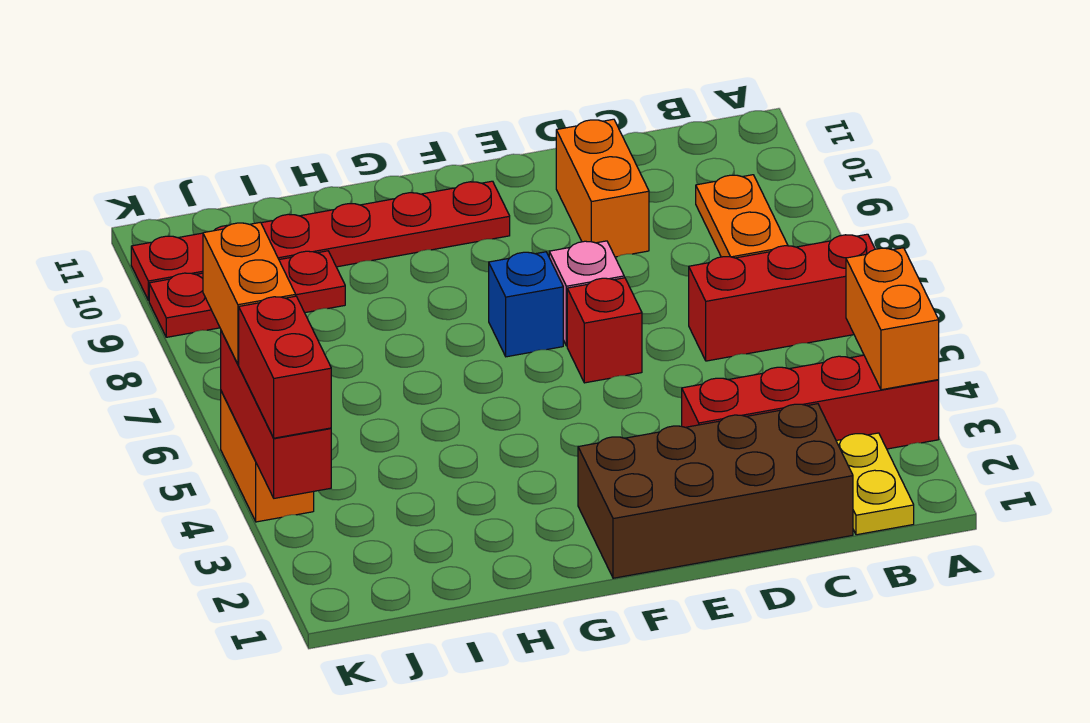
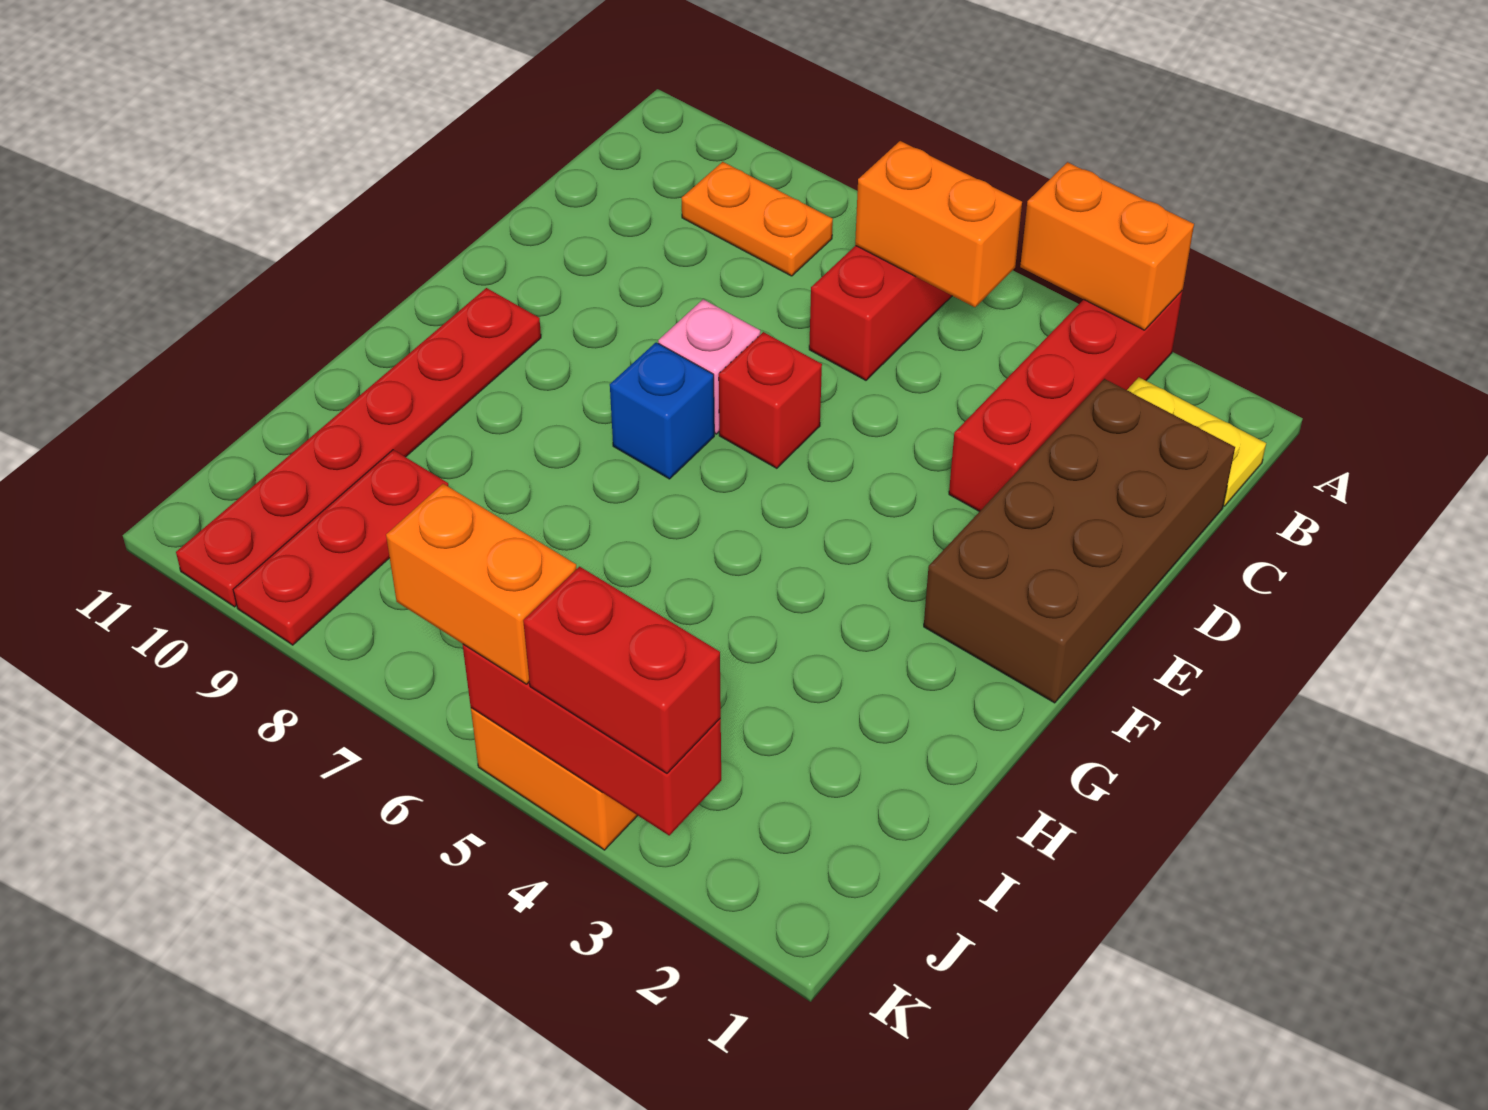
orange 1x2 brick [556,119,649,257] -> orange 1x2 brick moved to [855,141,1022,307]

